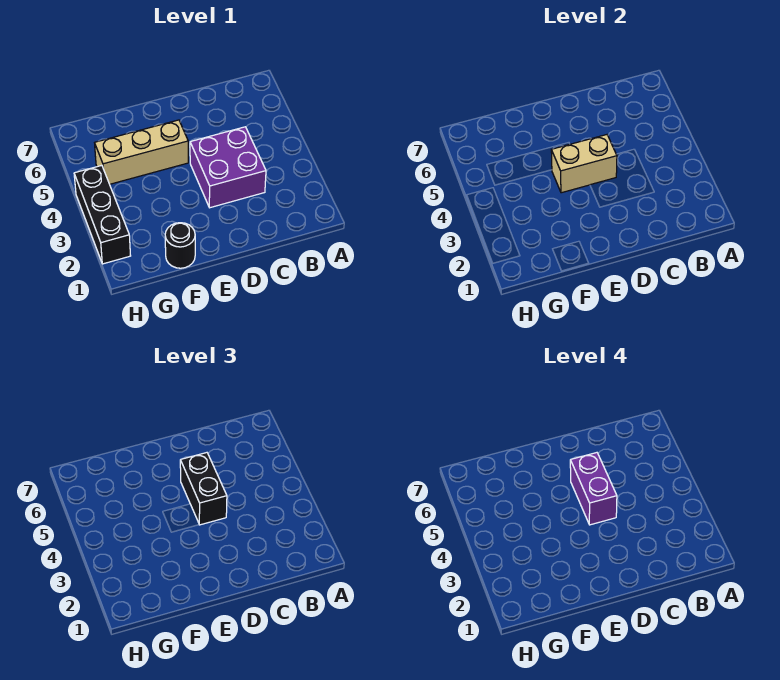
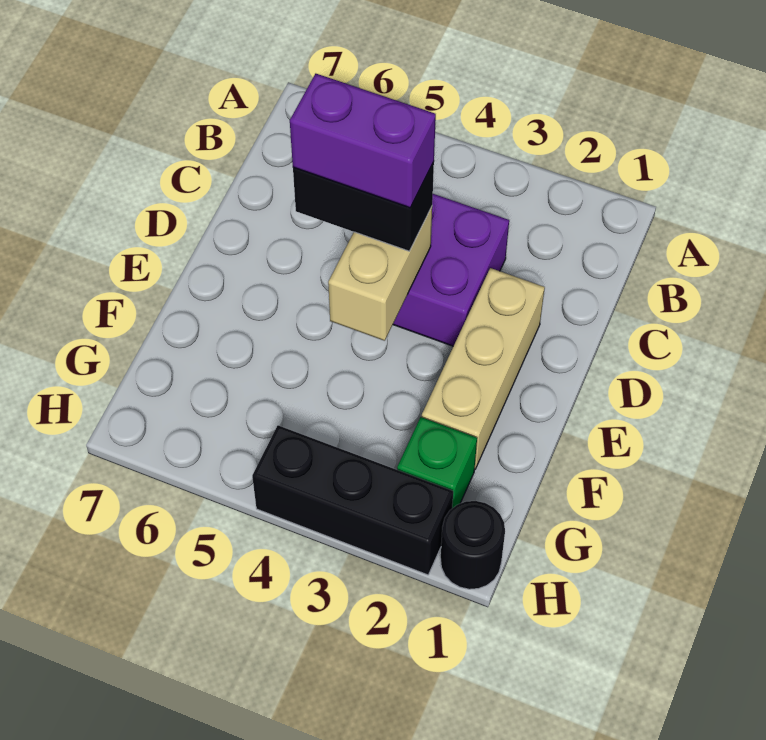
tan 1x3 brick [95,120,188,184] -> tan 1x3 brick moved to [422,268,545,469]
black 1x1 round brick [165,223,195,268] -> black 1x1 round brick moved to [441,501,505,589]
none -> green 1x1 brick [397,417,477,508]

